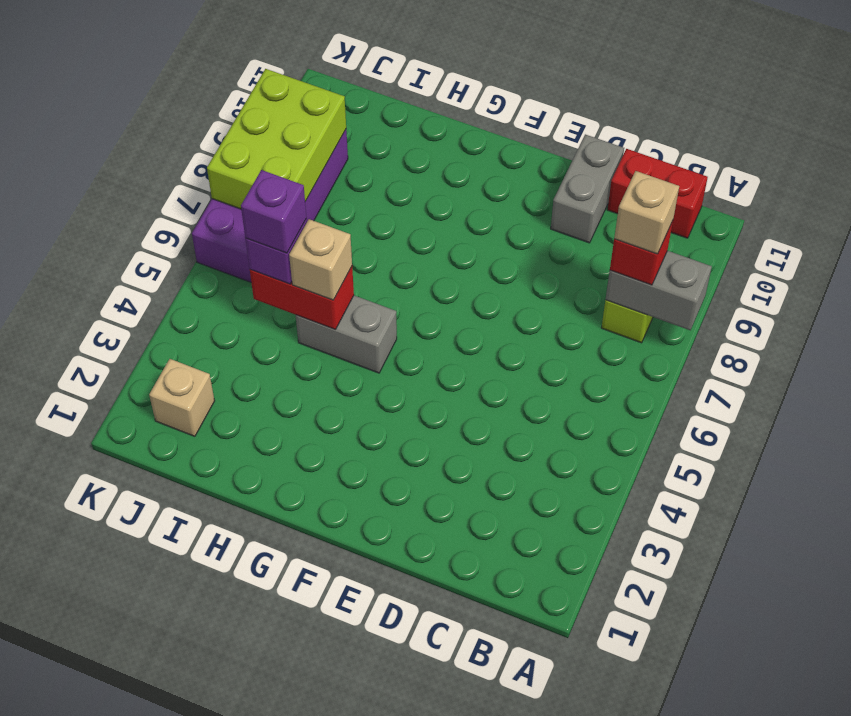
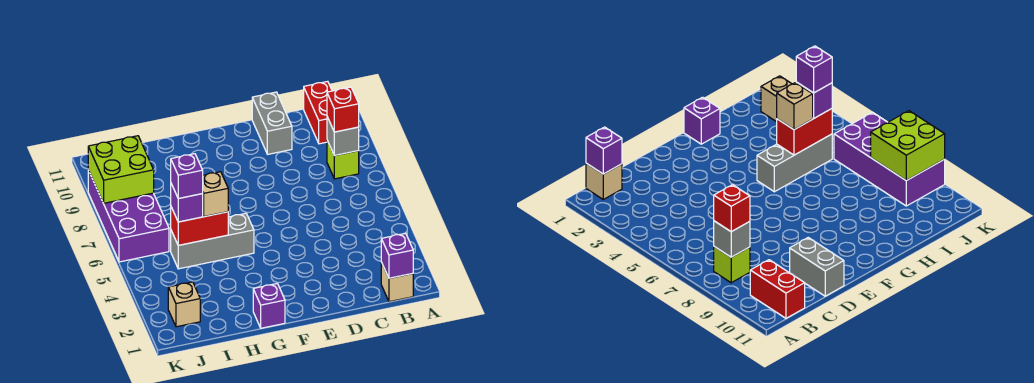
grey 1x2 brick [606,251,712,330] -> grey 1x1 brick [327,117,359,156]
none -> purple 1x1 brick [381,233,413,278]
tan 1x1 brick [614,171,679,254] -> tan 1x1 brick moved to [381,262,413,302]
red 1x2 brick [607,149,708,238] -> red 1x2 brick turned to [304,81,332,144]
none -> purple 1x1 brick [253,284,285,328]
grey 1x2 brick [296,296,397,373] -> grey 1x3 brick [171,213,254,269]
lime 2x3 brick [207,69,346,209] -> lime 2x2 brick [88,136,154,203]

